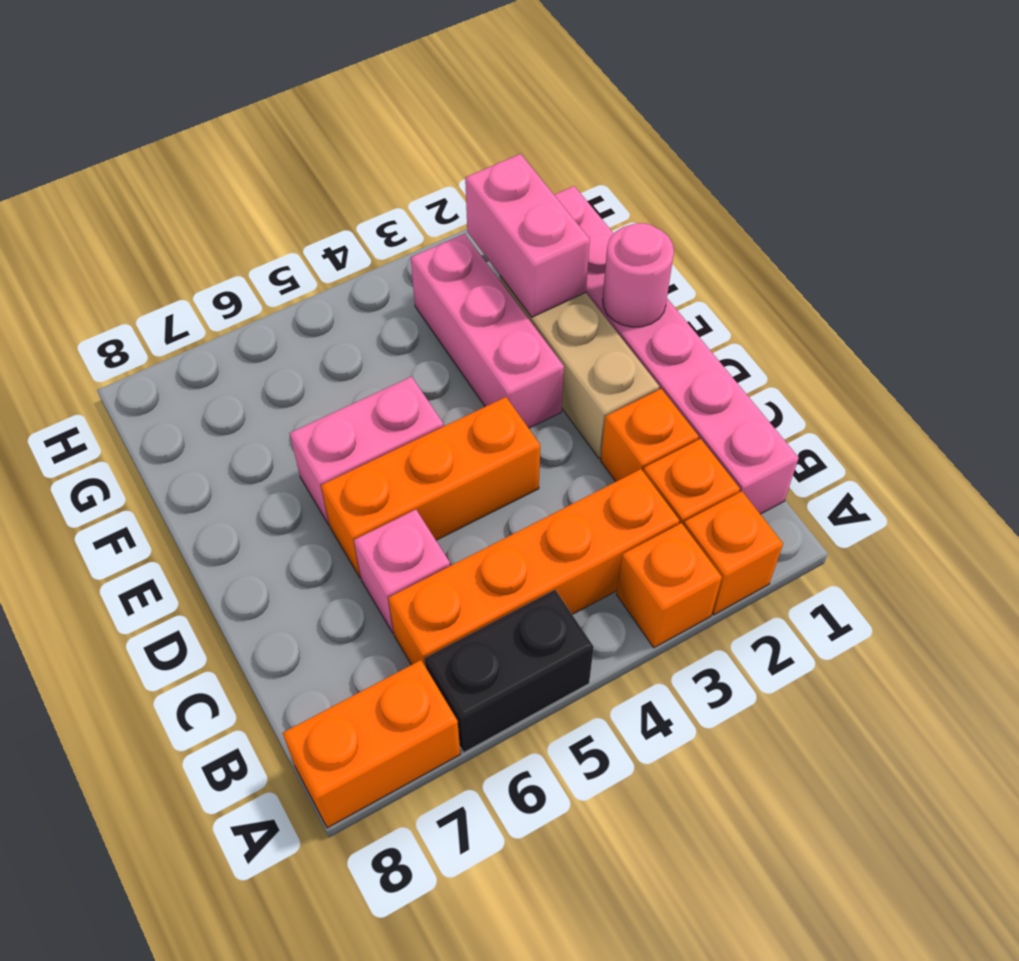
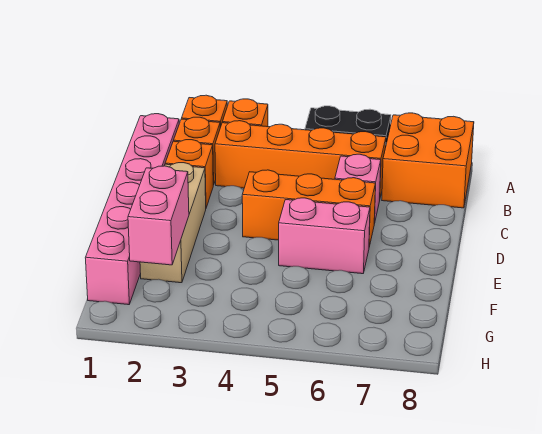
orange 1x2 brick [282,660,460,828] -> orange 2x2 brick [382,113,474,208]
pink 1x1 round brick [602,223,674,327] -> none
pink 1x3 brick [411,234,564,428] -> none

